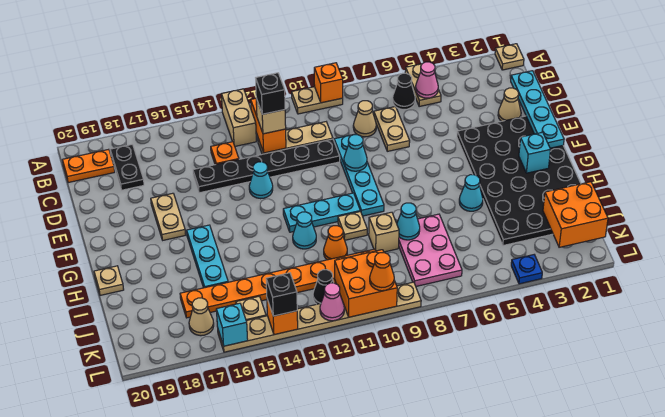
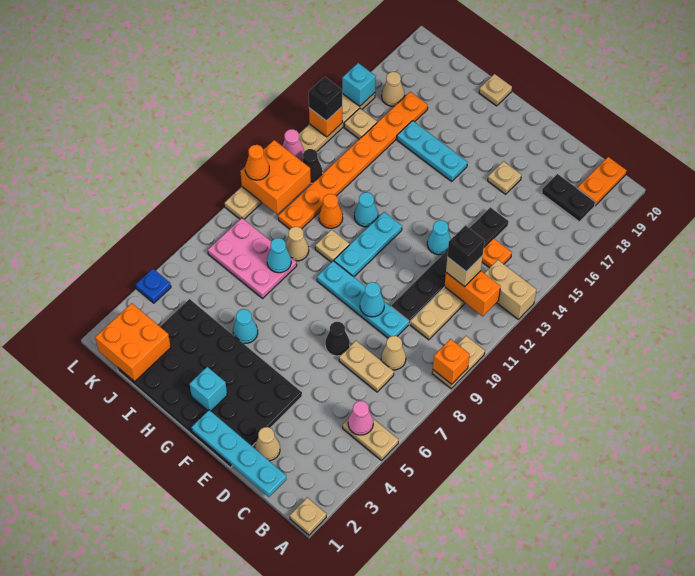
black 1x1 cone [393,73,415,110] -> black 1x1 cone moved to [325,322,350,356]
tan 1x2 plate [151,193,186,240] -> tan 1x1 plate [488,161,521,194]
tan 1x1 brick [369,212,399,252] -> tan 1x1 cone [286,227,309,261]

